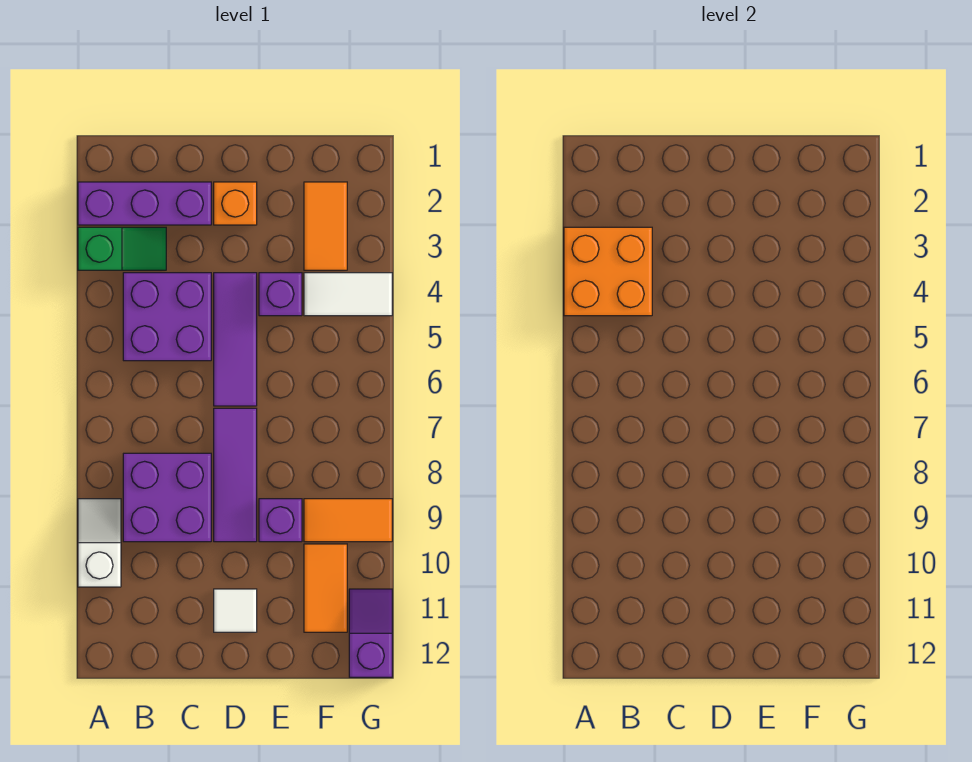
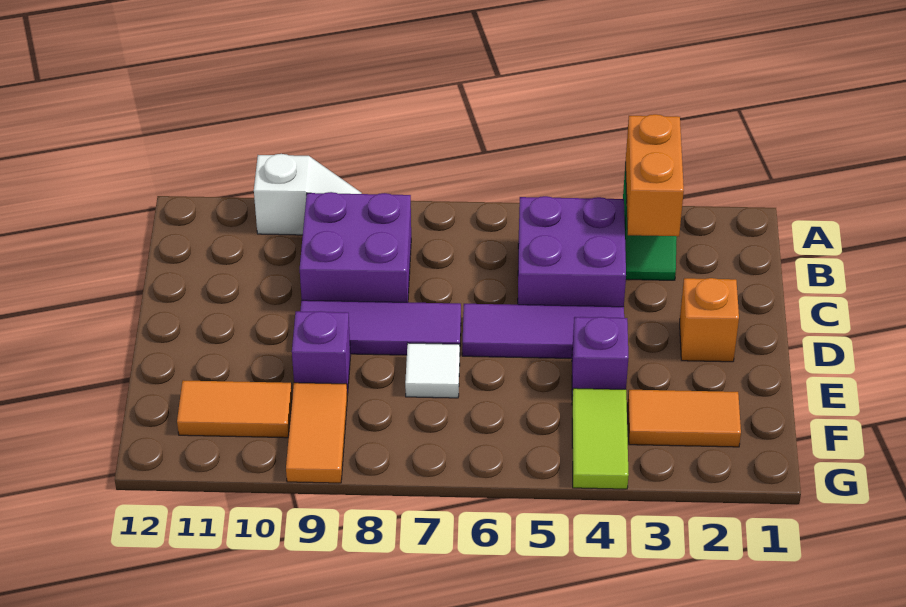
purple 1x3 brick [78,182,211,225] -> none
orange 2x2 brick [564,227,652,316] -> orange 1x2 brick [626,114,684,236]
white 1x1 tile [214,589,257,632] -> white 1x1 tile moved to [405,343,460,398]
white 1x2 tile [304,273,392,316] -> lime 1x2 tile [572,388,629,489]
purple 1x2 slope [349,589,392,677] -> none

